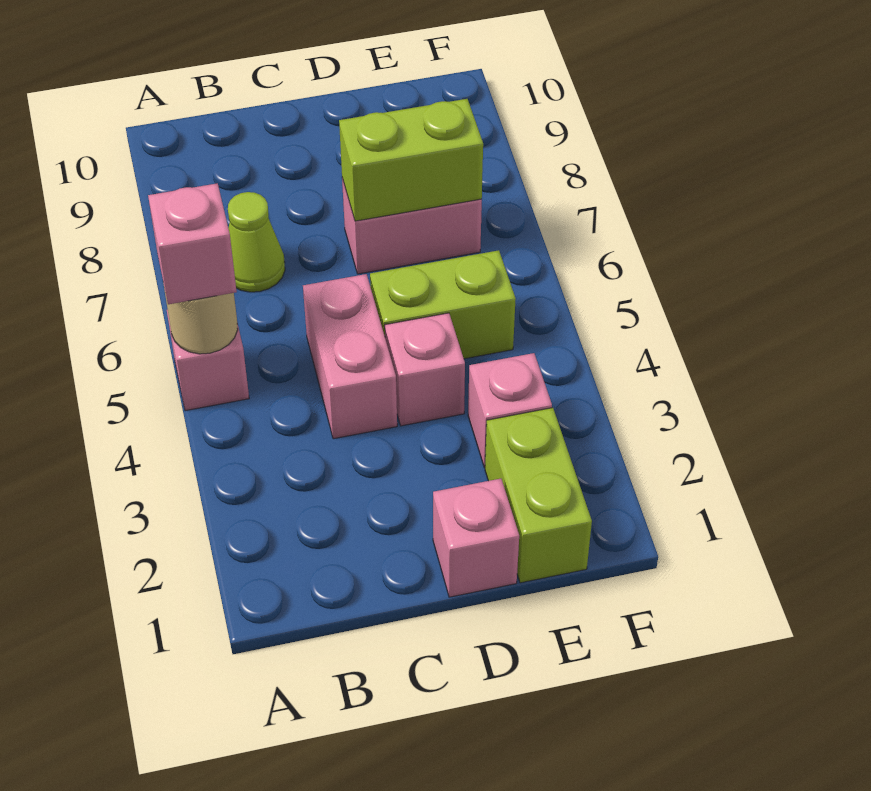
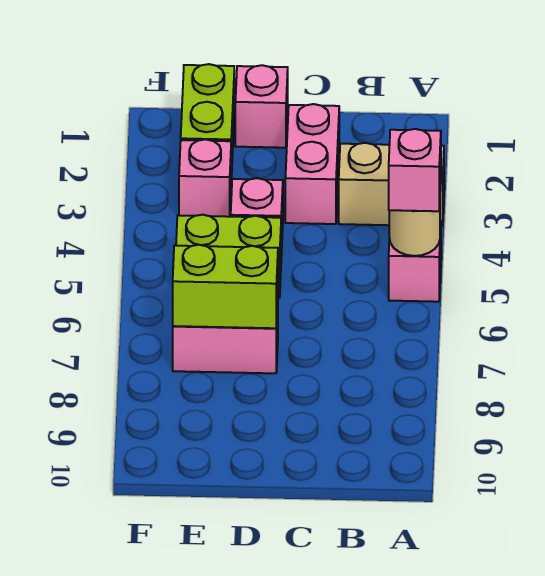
none -> tan 1x2 brick [339,143,444,226]
lime 1x1 cone [228,192,285,292] -> none
pink 1x2 brick [303,274,397,439] -> pink 1x2 brick moved to [285,104,339,224]

